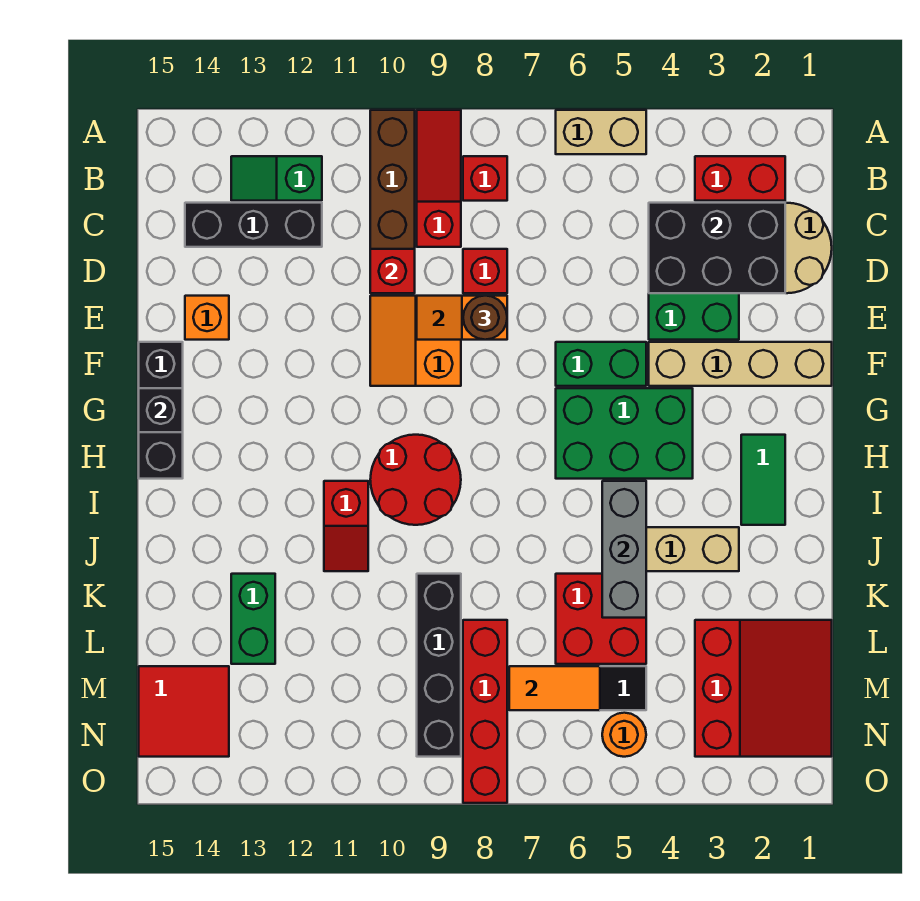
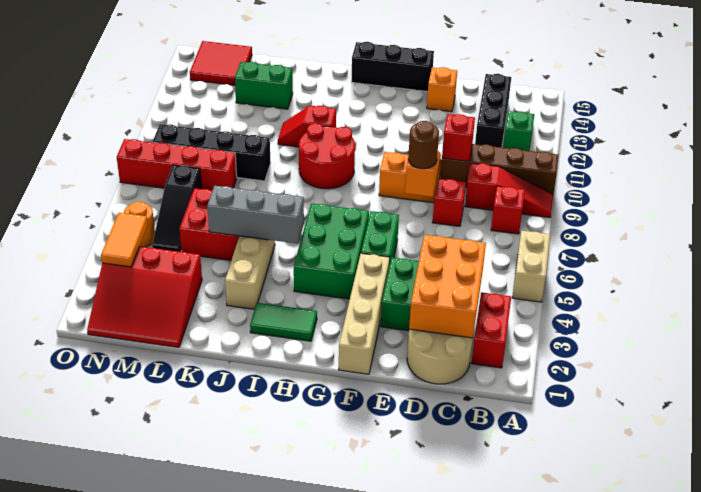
black 2x3 brick [649,203,785,293] -> orange 2x3 brick [409,235,486,338]
black 1x1 brick [139,388,183,432] -> none
orange 1x2 tile [509,666,600,710] -> orange 1x2 tile moved to [101,213,148,267]

